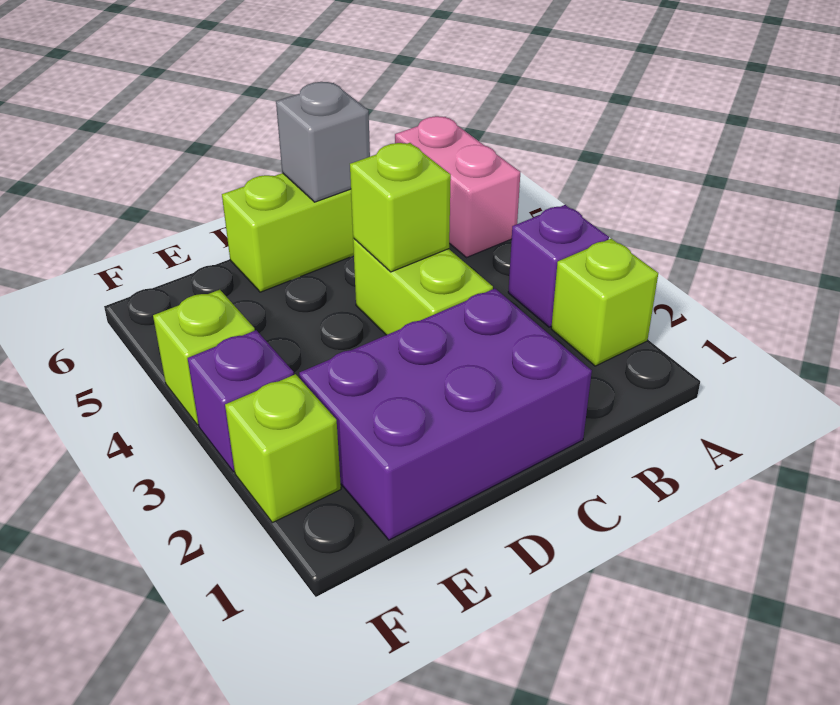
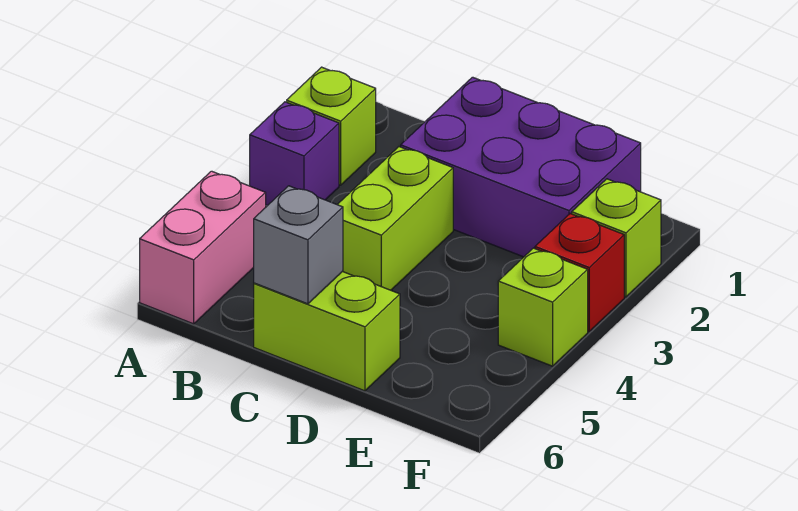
lime 1x1 brick [350,143,451,272] -> none
purple 1x1 brick [188,330,294,472] -> red 1x1 brick [535,214,624,331]

